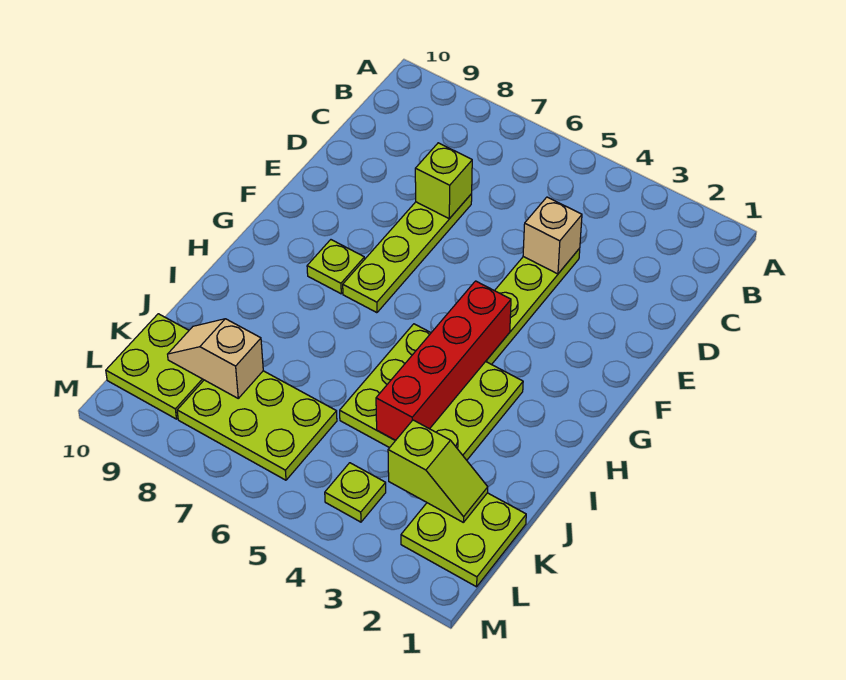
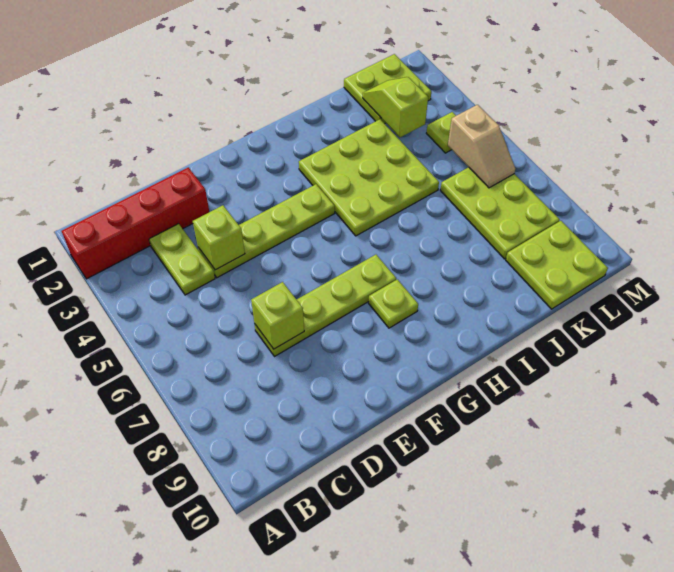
none -> lime 1x2 plate [149,224,215,295]
tan 1x1 brick [523,197,582,274] -> lime 1x1 brick [193,205,245,270]
red 1x4 brick [376,281,511,440] -> red 1x4 brick moved to [62,167,209,279]
tan 1x2 slope [168,319,263,398] -> tan 1x2 slope moved to [448,105,515,188]

